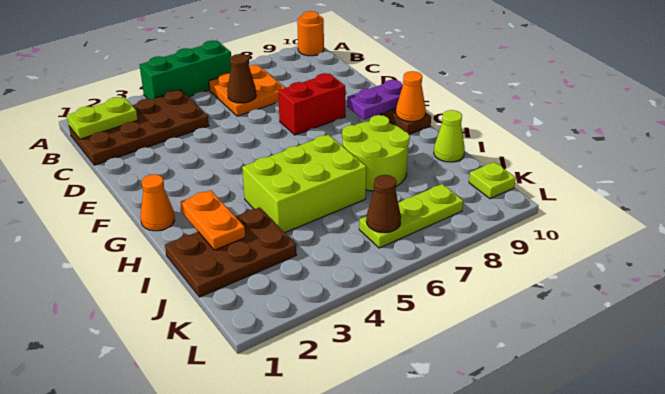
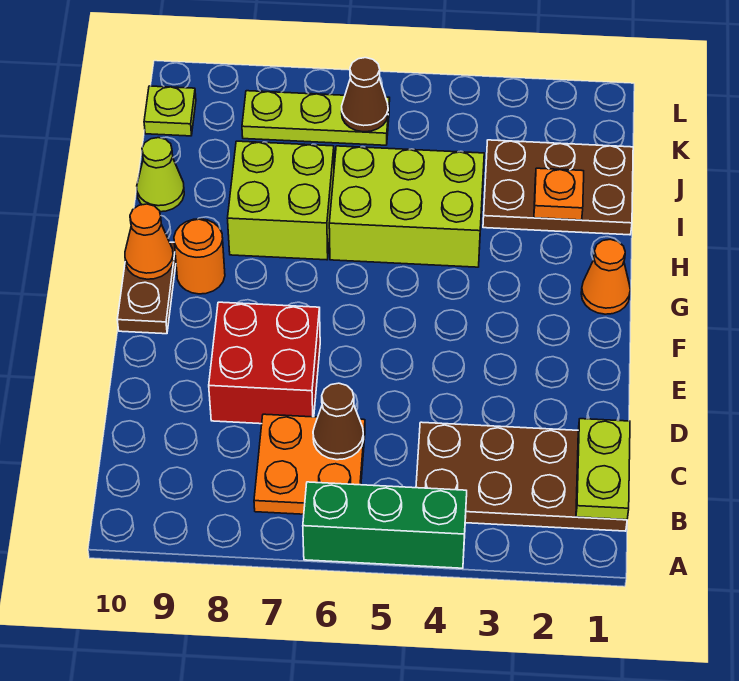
orange 1x1 round brick [297,11,324,56] -> orange 1x1 round brick moved to [174,219,225,294]
lime 1x2 plate [67,97,138,139] -> lime 1x2 plate turned to [576,419,630,520]
red 1x2 brick [278,73,345,135] -> red 2x2 brick [209,302,320,424]
purple 1x2 plate [347,80,403,120] -> none
orange 1x2 plate [180,190,245,250] -> orange 1x1 plate [534,168,584,220]
lime 2x2 round brick [342,115,410,191] -> lime 2x2 brick [228,141,334,260]

